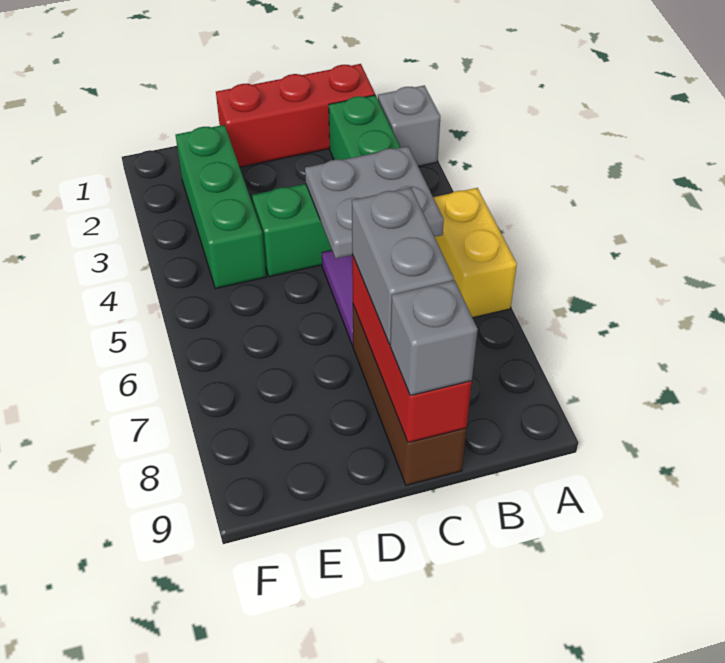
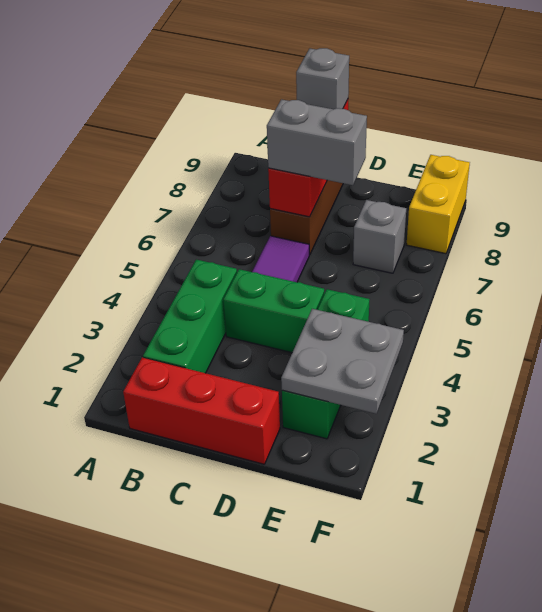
grey 1x1 brick [378,85,441,166] -> grey 1x1 brick moved to [353,200,406,273]
yellow 1x2 brick [433,188,517,318] -> yellow 1x2 brick moved to [407,155,470,254]
grey 2x2 plate [305,146,444,259] -> grey 2x2 plate moved to [281,309,404,414]
grey 1x2 brick [352,188,454,344] -> grey 1x2 brick turned to [267,99,367,185]

